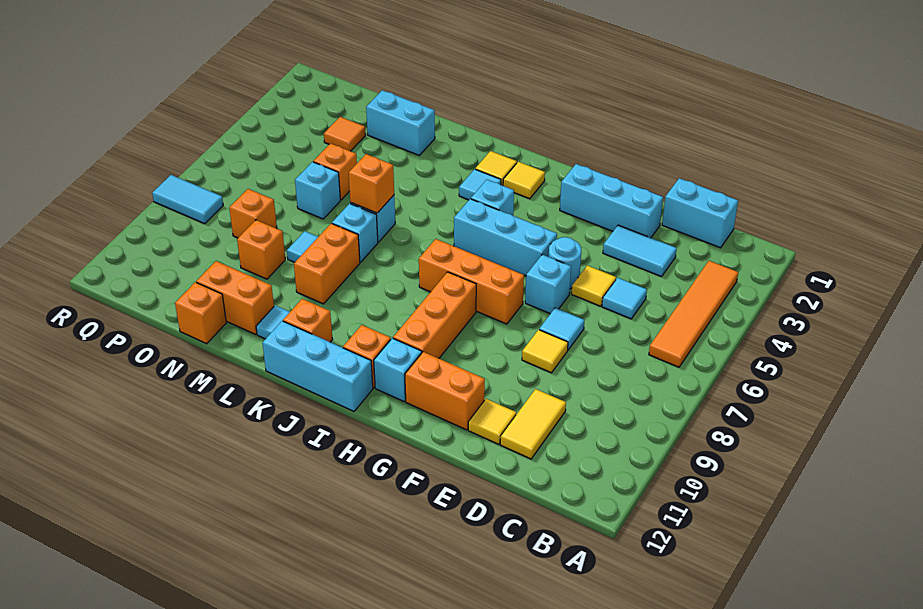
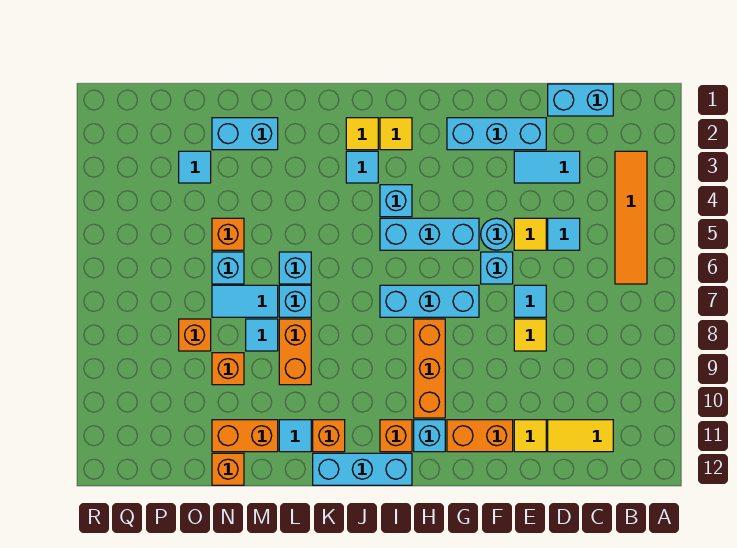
yellow 1x2 tile [500,389,566,459] -> yellow 1x2 tile turned to [548,420,613,452]
orange 1x3 brick [419,239,524,324] -> cyan 1x3 brick [380,285,479,317]
orange 1x1 brick [349,154,394,213] -> none
orange 1x1 tile [324,117,366,151] -> cyan 1x1 tile [179,151,211,183]
cyan 1x2 tile [152,175,223,224] -> cyan 1x2 tile moved to [212,285,278,317]

